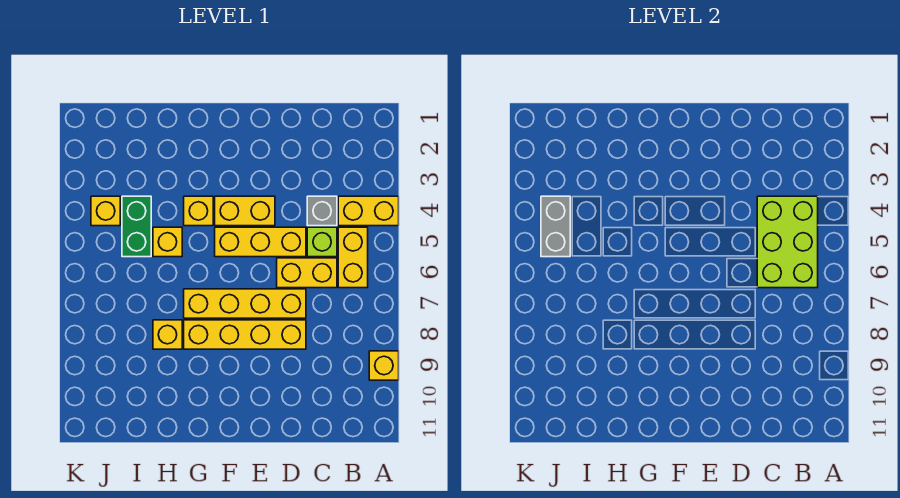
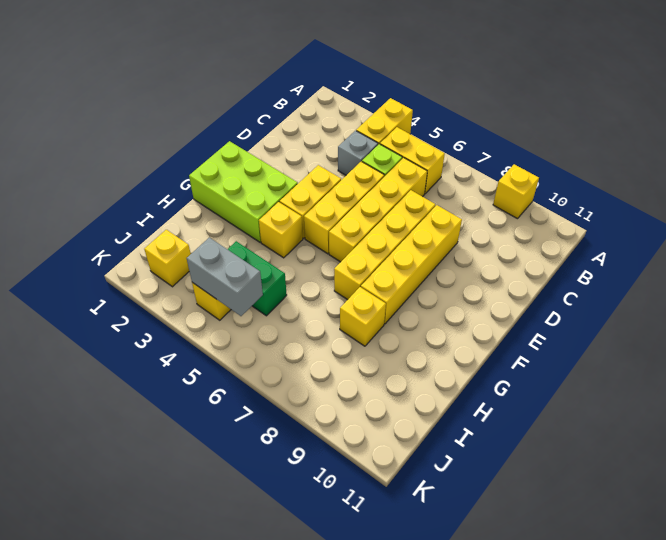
lime 2x3 brick [757,196,818,288] -> lime 2x3 brick moved to [189,141,298,242]
yellow 1x2 brick [277,258,337,288] -> yellow 1x4 brick [329,158,427,262]
yellow 1x1 brick [153,227,182,257] -> yellow 1x1 brick moved to [144,230,191,287]

